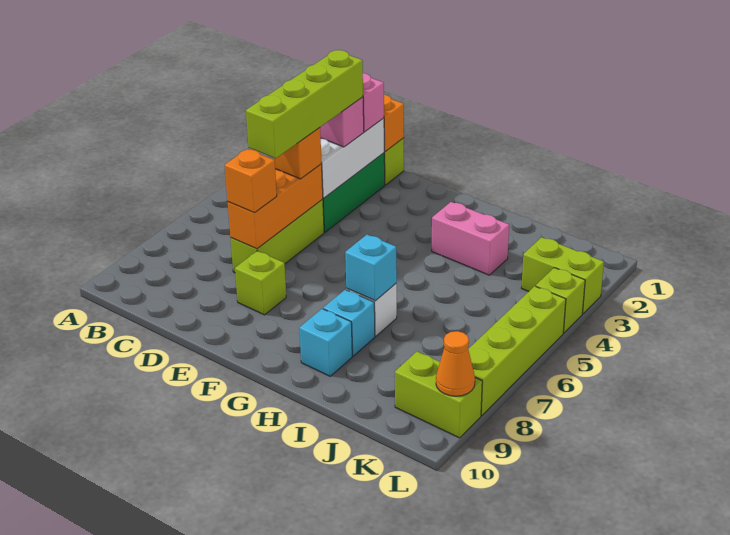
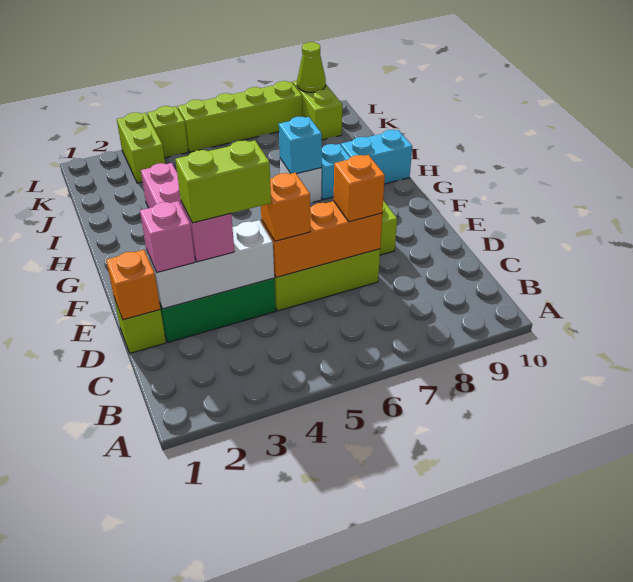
lime 1x4 brick [246,50,363,158] -> lime 1x2 brick [176,140,271,223]
cyan 1x1 brick [299,309,352,376] -> cyan 1x2 brick [341,130,412,184]
orange 1x1 cone [436,331,475,396] -> lime 1x1 cone [297,42,326,92]

